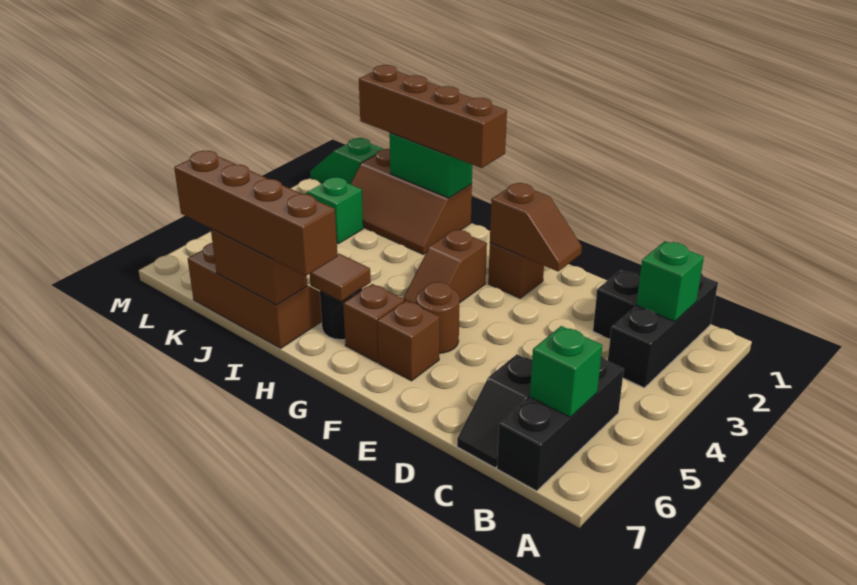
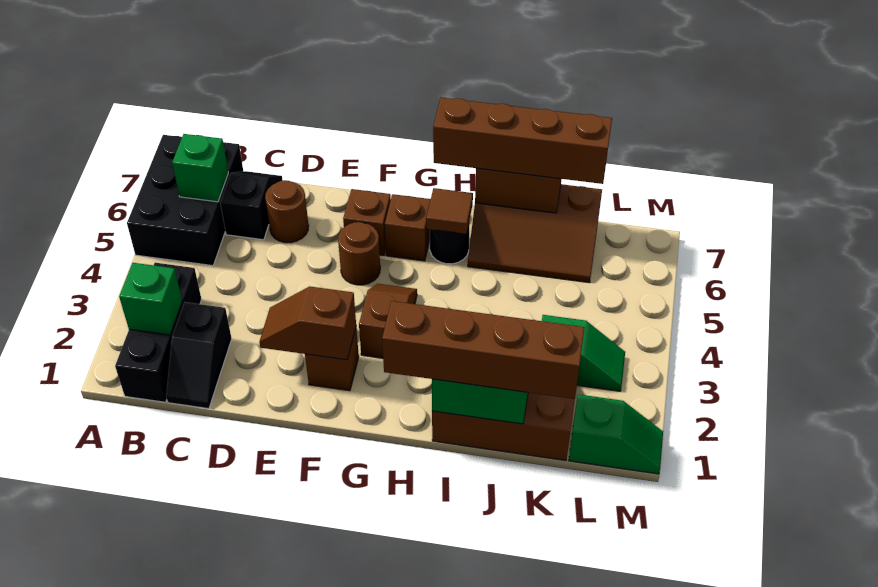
black 1x3 brick [497,356,624,491] -> black 2x3 brick [127,135,243,266]
none -> brown 1x1 round brick [265,180,309,243]

